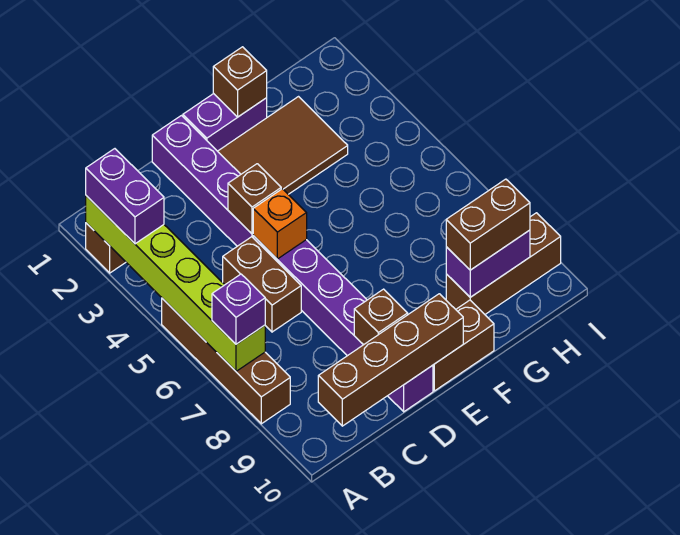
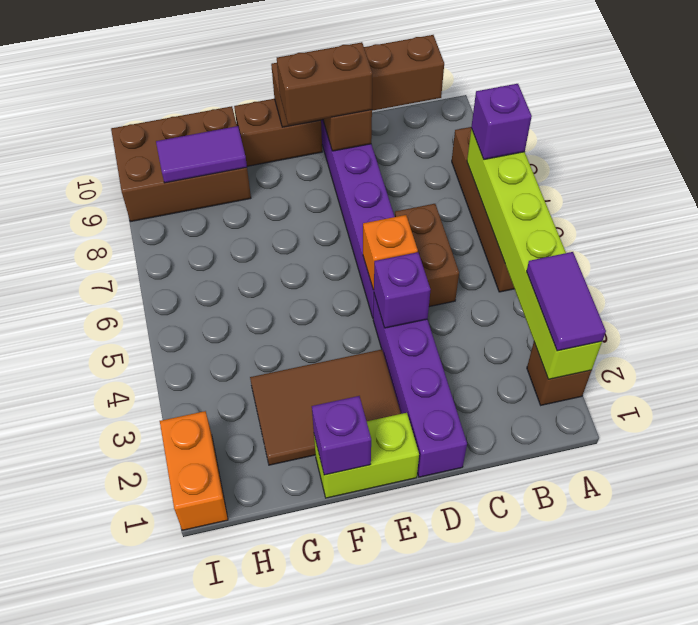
purple 1x2 brick [86,149,164,244] -> purple 1x2 tile [527,252,606,351]
brown 1x1 brick [228,164,281,234] -> purple 1x1 brick [374,252,431,328]
purple 1x2 brick [183,94,267,151] -> lime 1x2 brick [314,413,419,498]
brown 1x1 brick [213,47,267,117] -> purple 1x1 brick [312,396,371,475]
brown 1x3 brick [446,213,561,314] -> brown 2x3 brick [111,106,251,222]
purple 1x2 brick [446,230,530,297] -> purple 1x2 tile [156,126,247,183]
brown 1x2 brick [446,179,530,270] -> brown 1x2 brick moved to [277,42,373,125]
none -> orange 1x2 brick [160,411,228,530]

